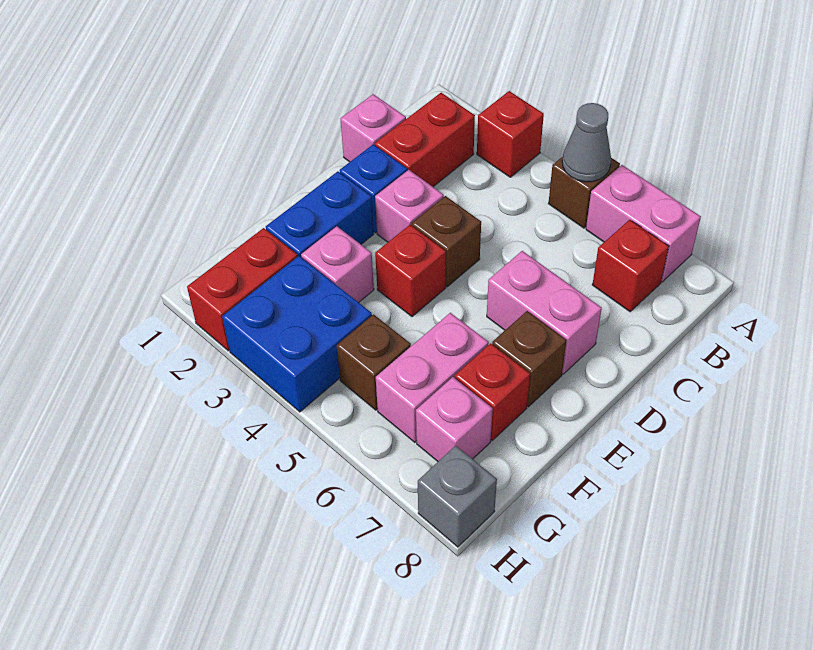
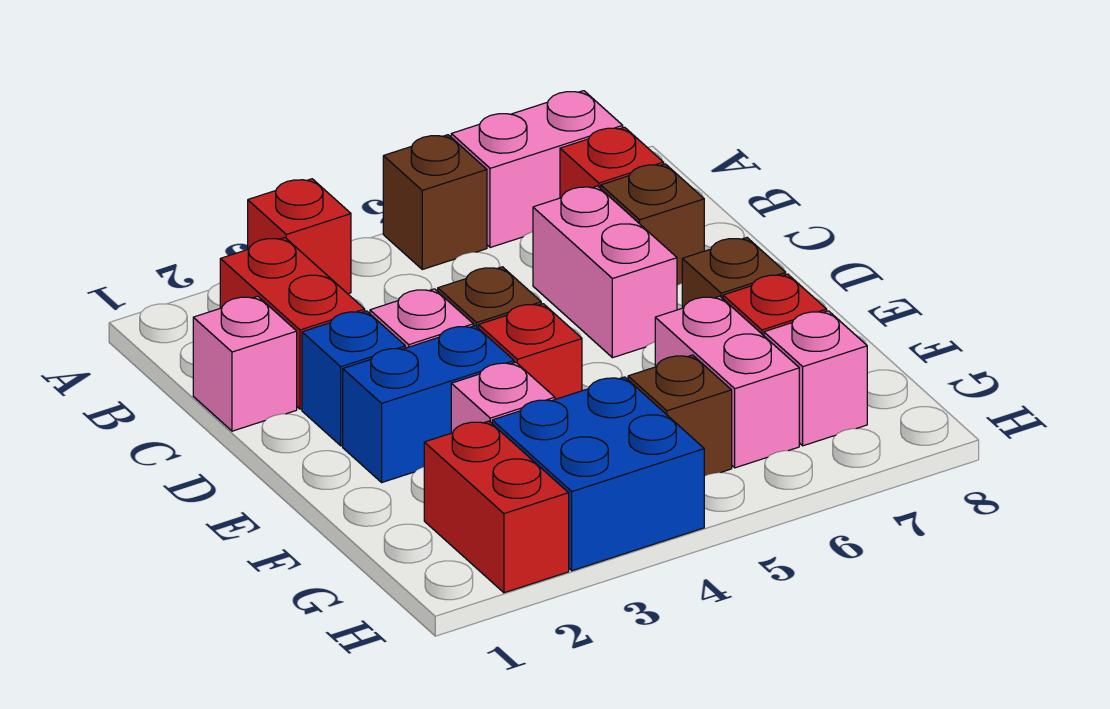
grey 1x1 cone [562,103,611,182] -> none
none -> brown 1x1 brick [601,164,704,285]
pink 1x2 brick [487,251,602,374] -> pink 1x2 brick turned to [533,186,677,358]
blue 1x2 brick [266,171,374,257] -> blue 1x2 brick turned to [343,326,514,482]
grey 1x1 brick [418,446,497,547] -> none

